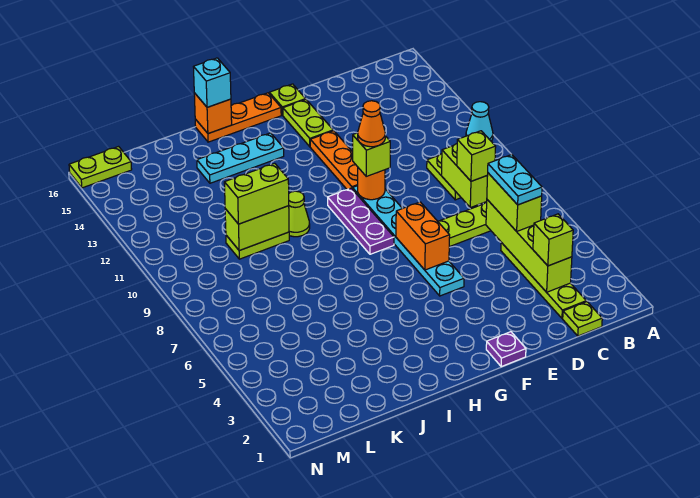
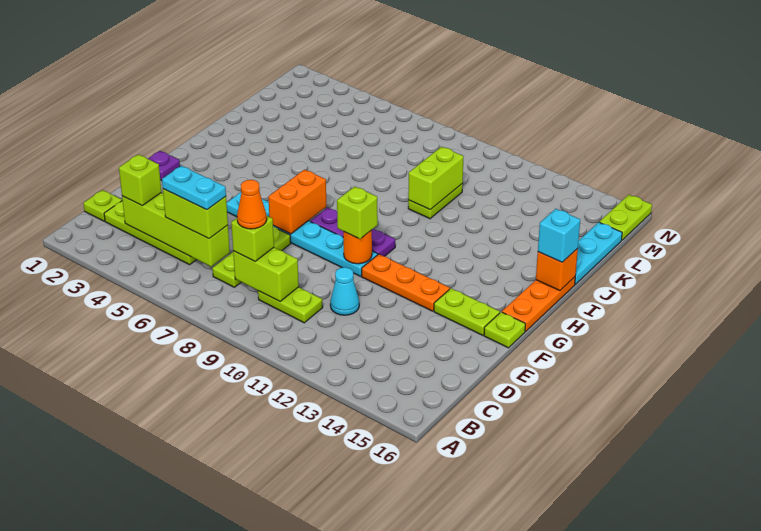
cyan 1x1 cone [466,102,493,141] -> cyan 1x1 cone moved to [330,267,359,315]
orange 1x2 brick [396,202,450,270] -> orange 1x2 brick turned to [268,169,326,234]
orange 1x1 cone [358,101,385,147] -> orange 1x1 cone moved to [237,180,267,229]
cyan 1x3 plate [197,133,284,183] -> cyan 1x3 plate moved to [575,222,622,284]
lime 1x1 cone [289,191,310,237] -> none
lime 1x2 brick [224,163,289,224] -> none

